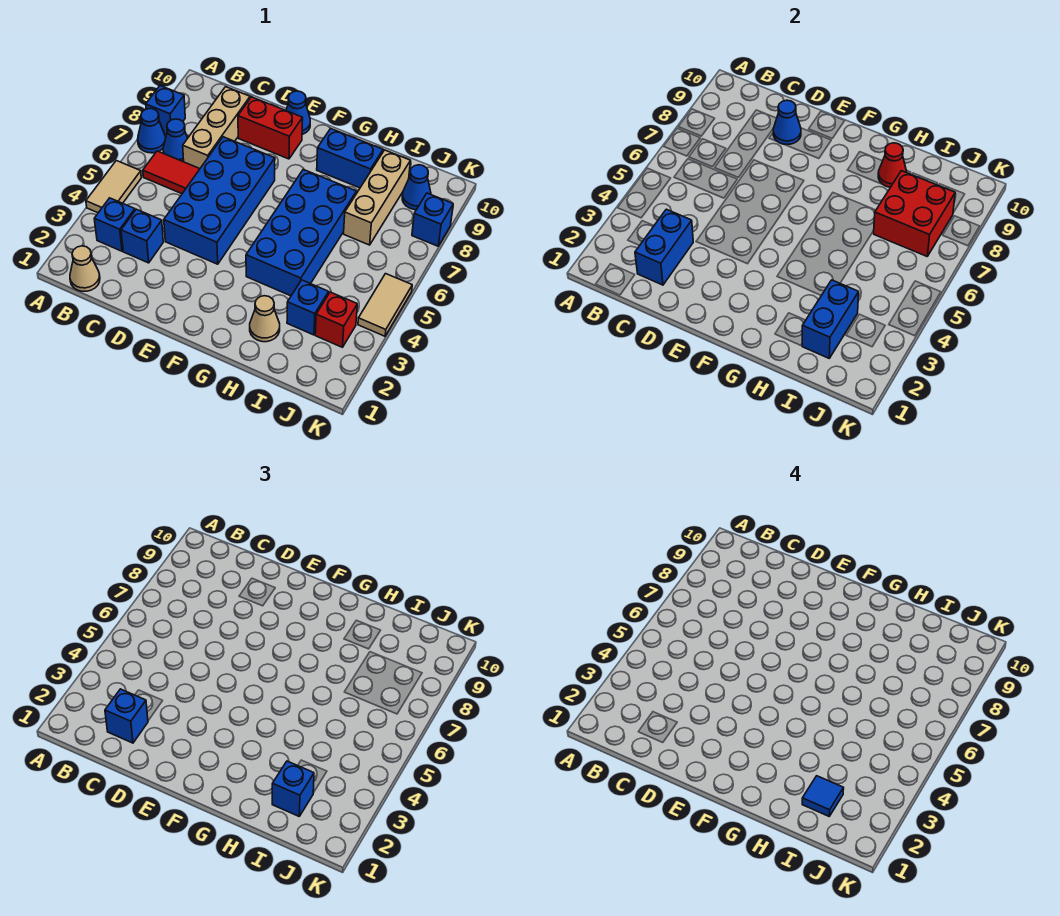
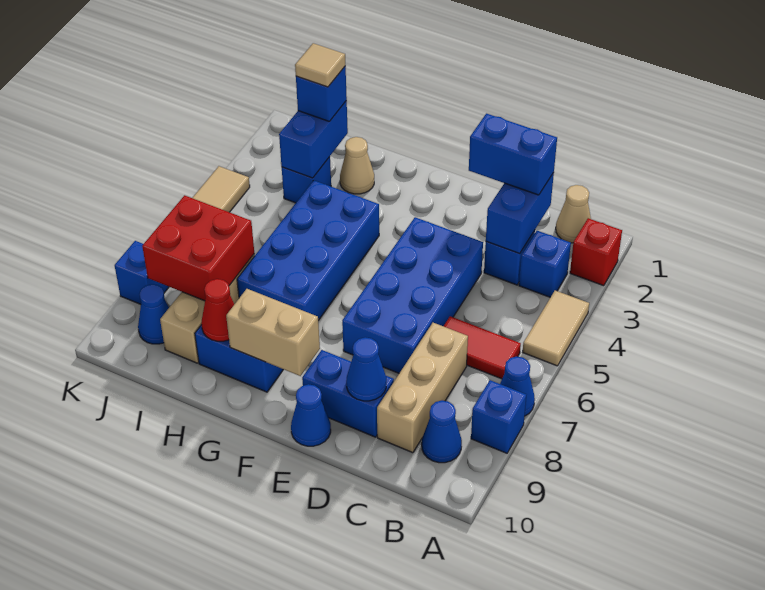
blue 1x1 cone [163,119,188,162] -> blue 1x1 cone moved to [422,401,462,463]
blue 1x1 brick [105,689,148,743] -> blue 1x2 brick [469,114,557,195]
red 1x2 brick [238,97,303,159] -> blue 1x2 brick [302,350,394,437]
none -> tan 1x2 brick [226,289,320,376]
blue 1x1 tile [802,776,844,816] -> tan 1x1 tile [295,43,345,87]
red 1x1 brick [315,292,357,347] -> red 1x1 brick moved to [570,218,622,286]

